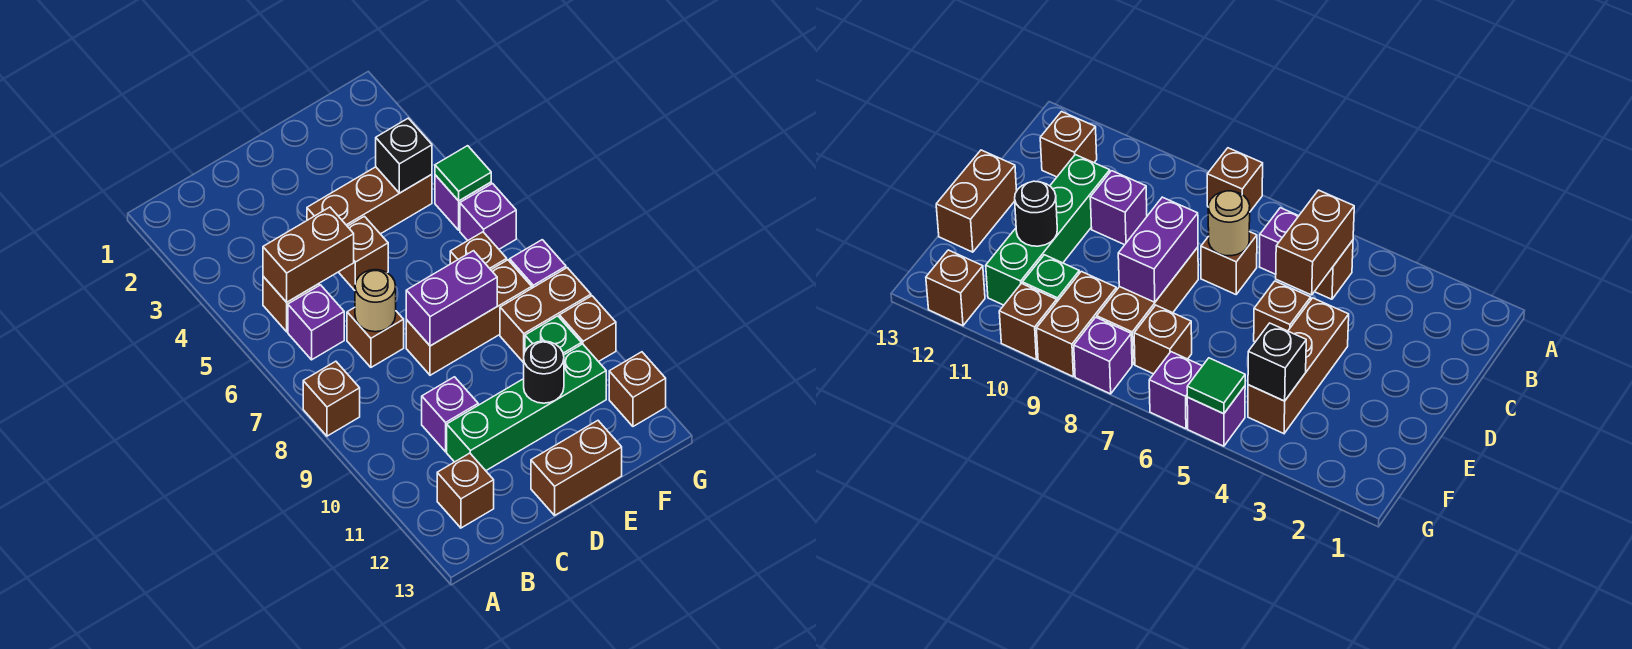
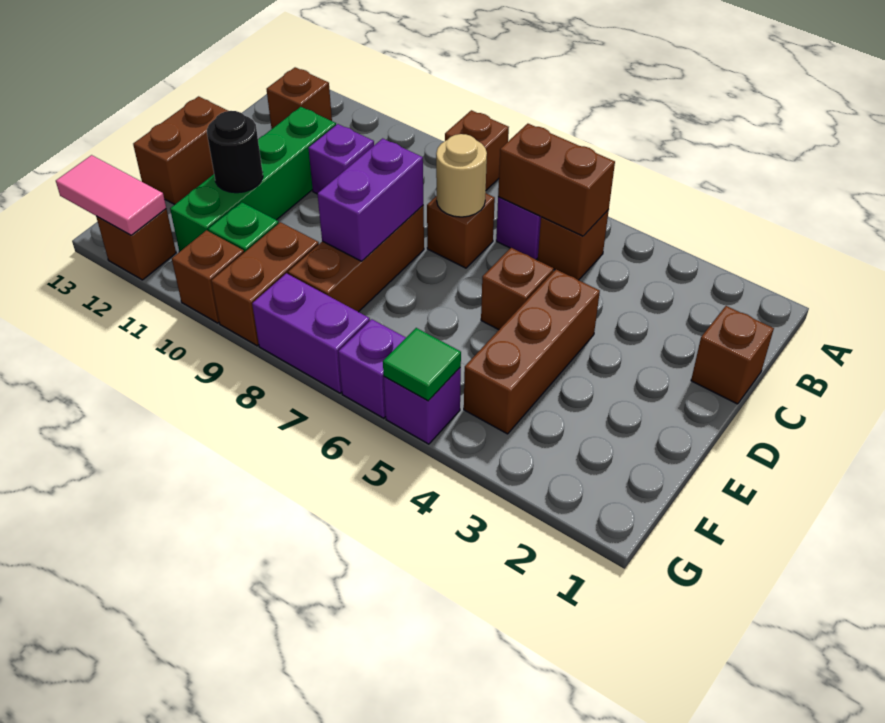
brown 1x2 brick [263,207,354,302] -> brown 1x2 brick turned to [498,124,615,236]
black 1x1 brick [376,118,432,193] -> none
brown 1x1 brick [450,232,507,270] -> brown 1x1 brick moved to [691,306,774,404]
purple 1x1 brick [510,240,566,288] -> purple 1x2 brick [252,273,370,393]
none -> pink 1x2 tile [56,155,166,235]

